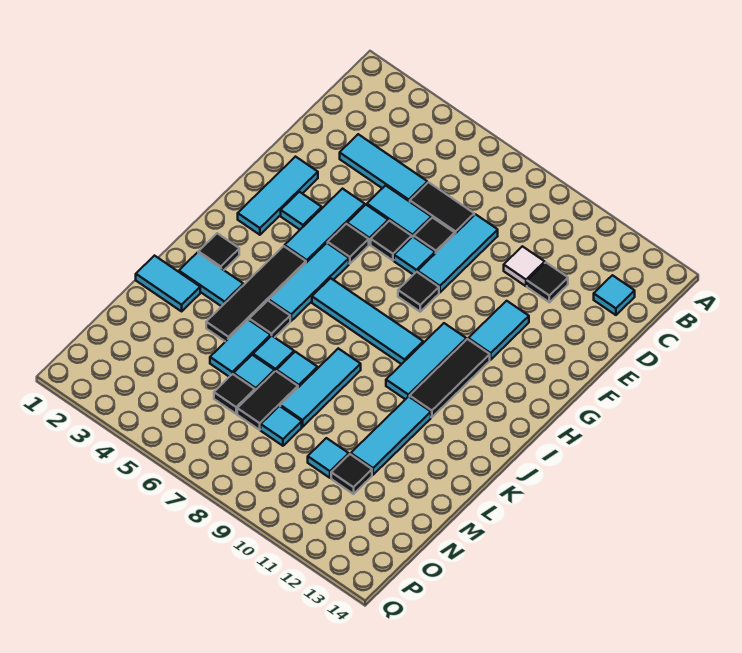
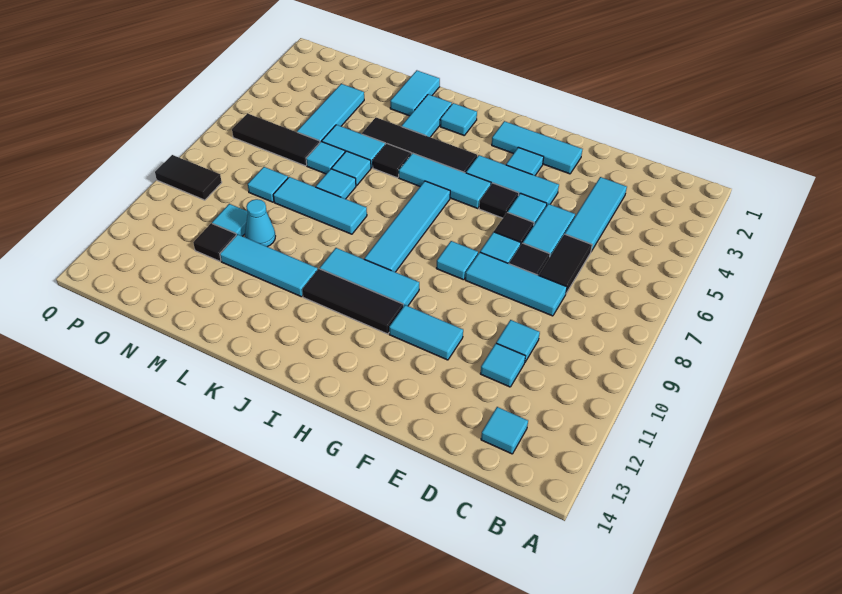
white 1x1 tile [504,246,545,286] -> cyan 1x1 tile [496,320,540,362]
black 1x1 tile [527,263,568,302] -> cyan 1x1 tile [480,343,525,387]
black 1x1 tile [398,272,439,312] -> cyan 1x1 tile [436,241,478,280]
black 1x1 tile [198,233,239,270] -> cyan 1x1 tile [440,103,477,135]
black 1x2 tile [237,371,298,430] -> black 1x2 tile moved to [155,155,222,200]
none -> cyan 1x1 cone [245,199,275,247]
none -> cyan 1x3 tile [297,84,364,142]
black 1x1 tile [214,374,255,414] -> black 1x3 tile [232,114,320,166]

